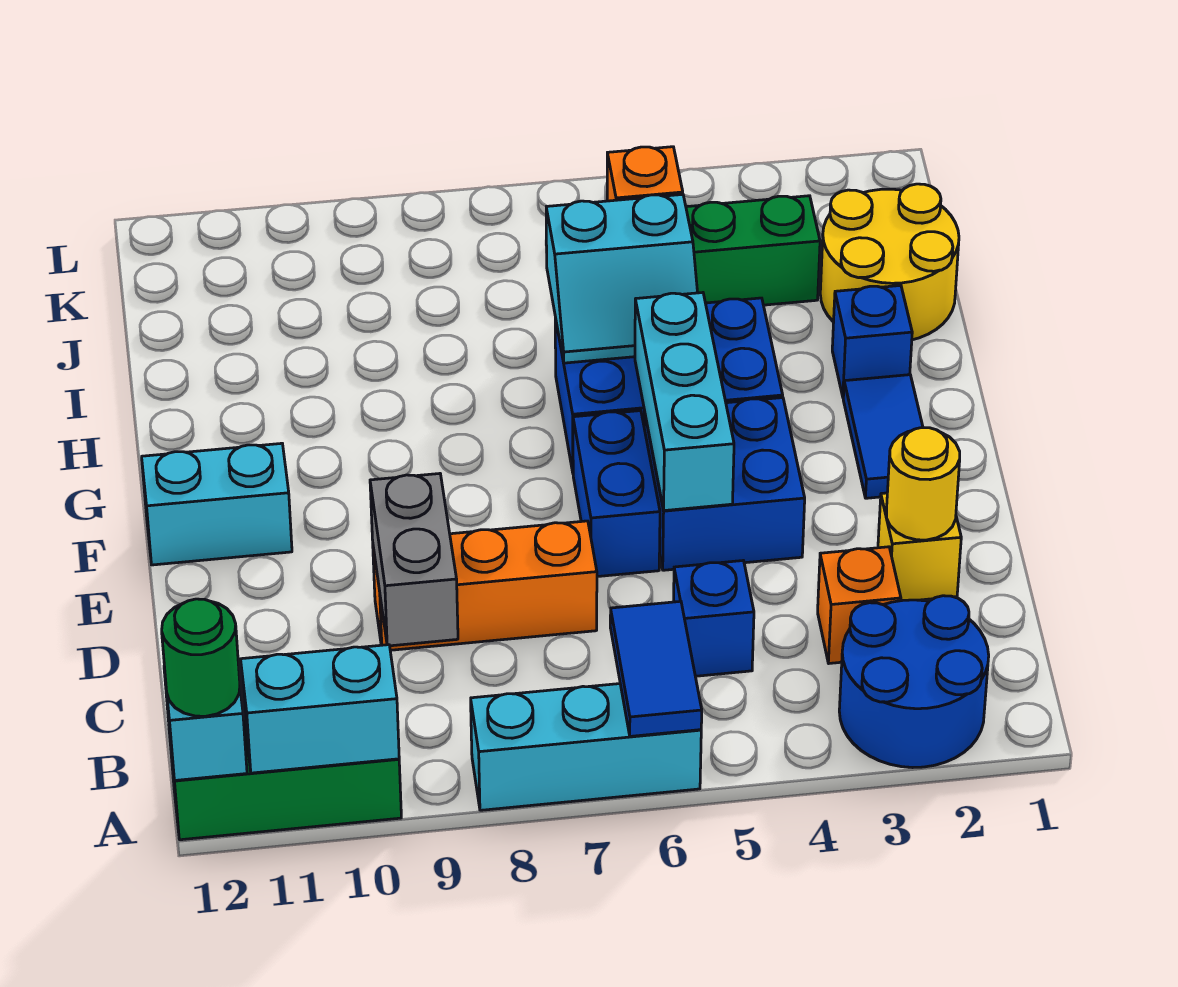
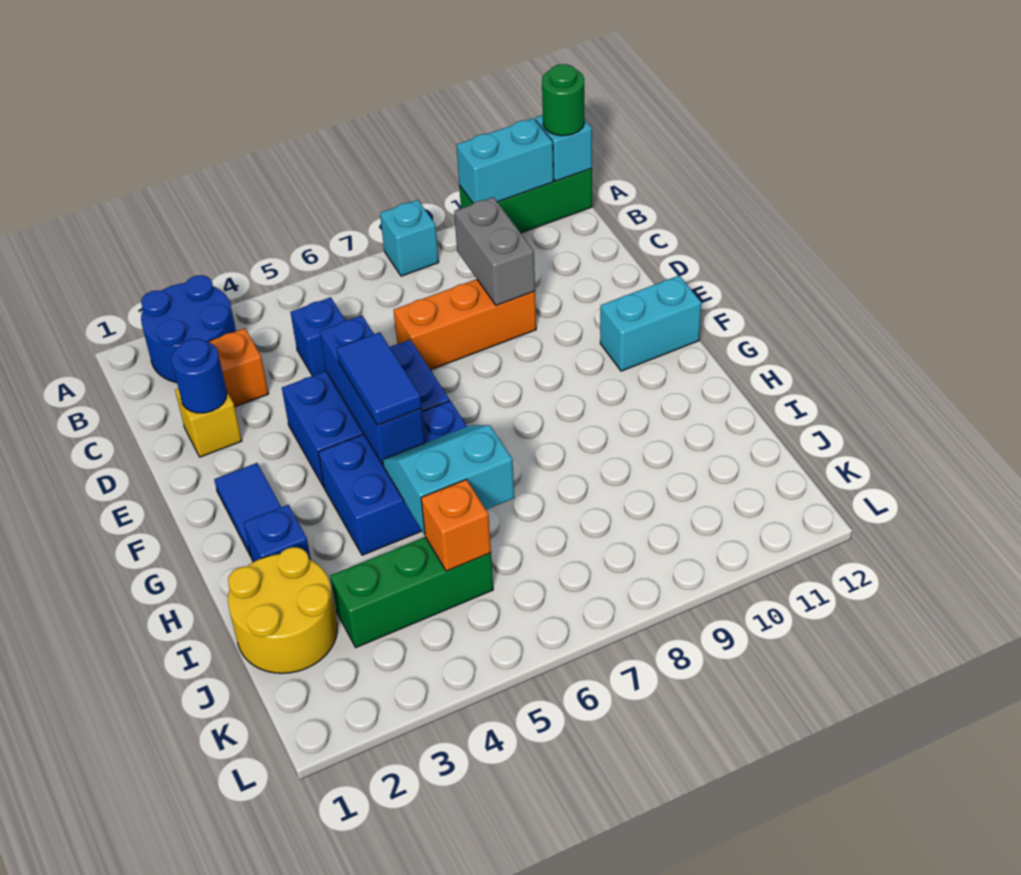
cyan 1x3 brick [471,684,701,810] -> cyan 1x1 brick [380,200,439,276]
blue 1x2 tile [610,601,702,736] -> blue 1x2 tile moved to [337,332,422,425]
yellow 1x1 round brick [887,428,960,540] -> blue 1x1 round brick [171,339,227,413]
cyan 1x3 brick [635,293,734,511] -> blue 1x3 brick [320,315,425,465]

